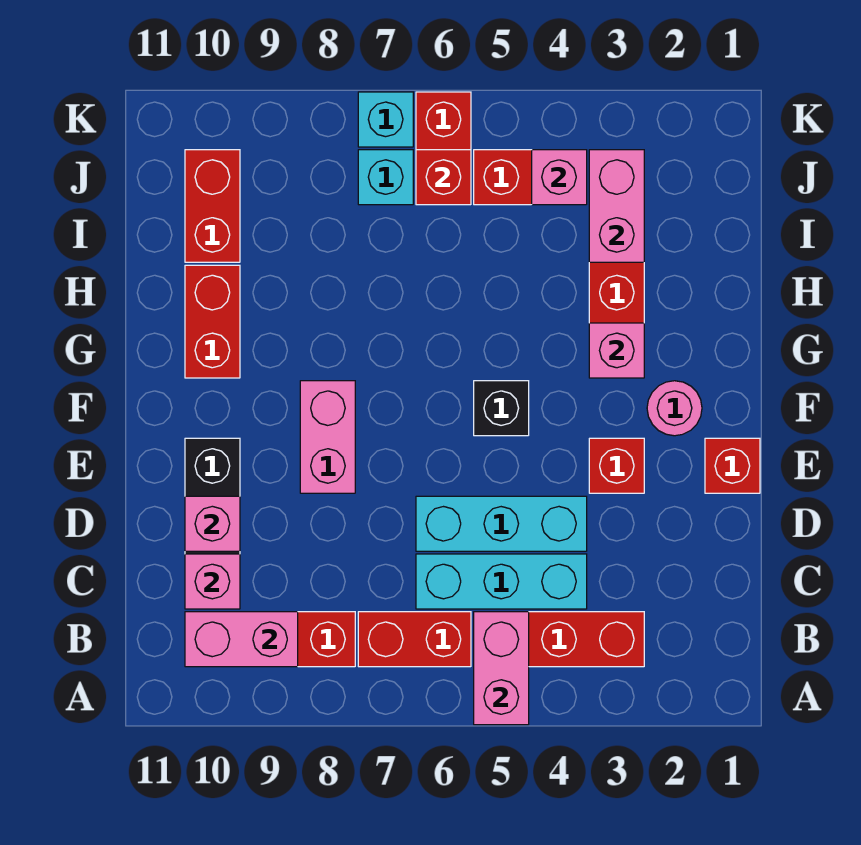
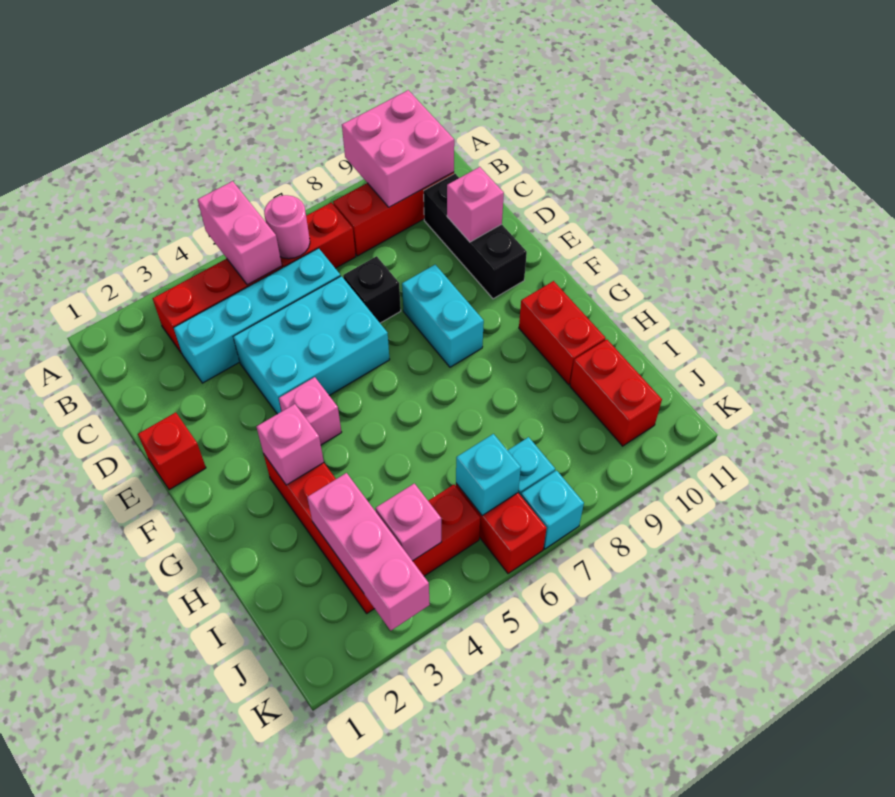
pink 1x2 brick [185,612,298,667] -> pink 2x2 brick [342,90,454,207]
cyan 1x3 brick [416,554,587,609] -> cyan 1x4 brick [174,248,340,383]
pink 1x1 brick [185,554,240,609] -> pink 1x1 brick moved to [279,377,342,445]
cyan 1x3 brick [416,496,587,551] -> cyan 2x3 brick [233,276,390,414]
red 1x1 brick [589,438,644,493] -> none
pink 1x2 brick [300,381,355,493] -> cyan 1x2 brick [402,265,484,367]
pink 1x1 round brick [647,381,702,436] -> pink 1x1 round brick moved to [264,195,310,259]
black 1x1 brick [474,381,529,436] -> black 1x1 brick moved to [343,256,401,323]
pink 1x2 brick [589,150,644,262] -> pink 1x3 brick [307,473,430,630]
red 1x1 brick [416,150,471,205] -> cyan 1x1 brick [456,434,521,516]

